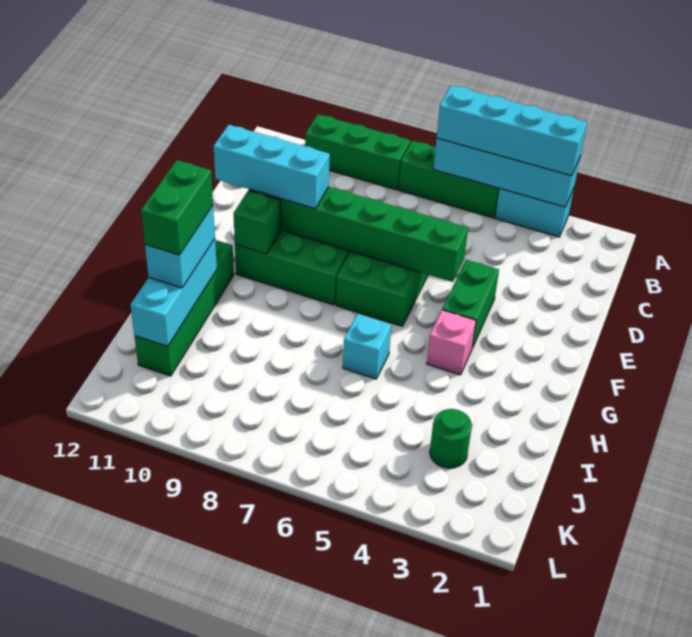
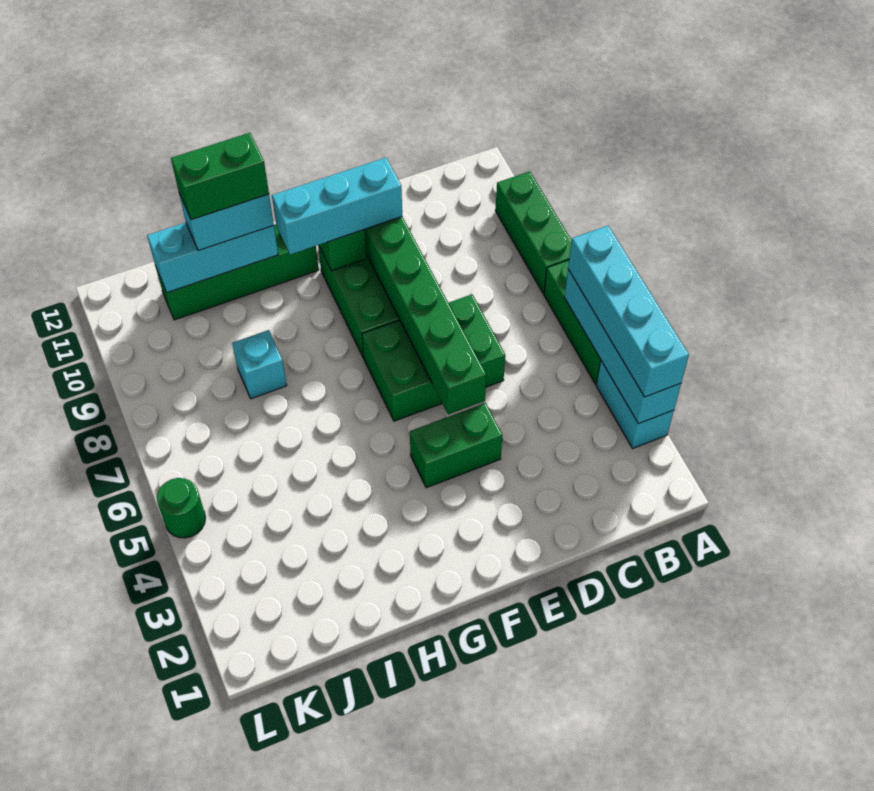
cyan 1x3 brick [214,125,330,209] -> cyan 1x3 brick turned to [272,158,402,254]
pink 1x1 brick [427,310,476,375] -> none
cyan 1x1 brick [343,314,391,379] -> cyan 1x1 brick moved to [232,330,287,399]
green 1x1 round brick [430,409,472,468] -> green 1x1 round brick moved to [157,478,205,538]

